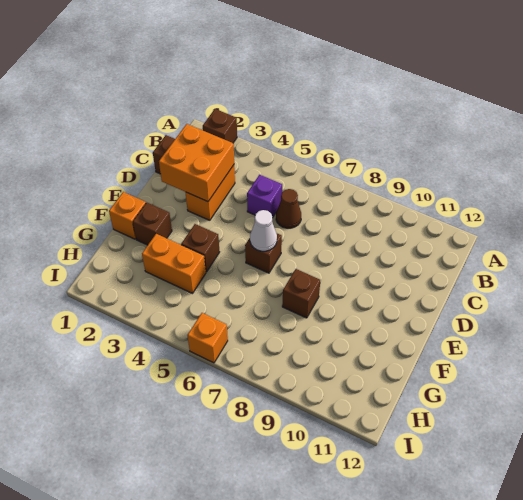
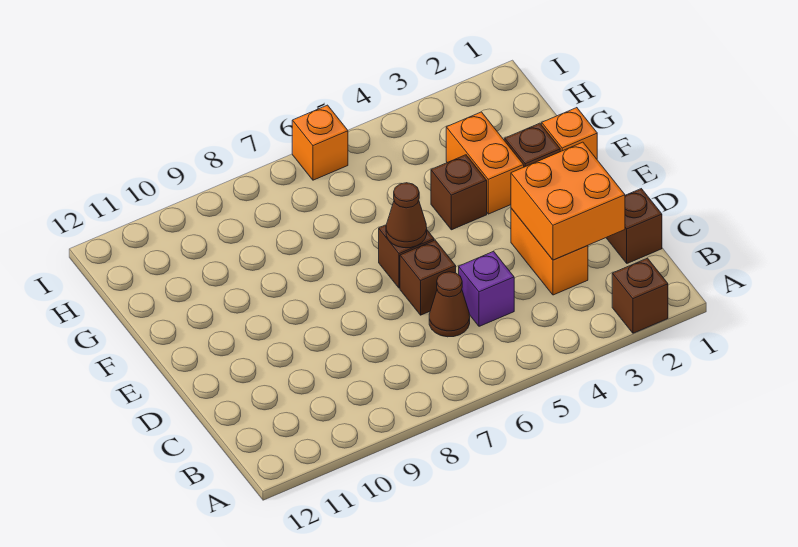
white 1x1 cone [250,210,277,251] -> brown 1x1 cone [386,183,427,248]
brown 1x1 brick [282,269,320,318] -> brown 1x1 brick moved to [400,240,456,315]
orange 1x2 brick [142,234,206,293] -> orange 1x2 brick turned to [446,112,524,214]

